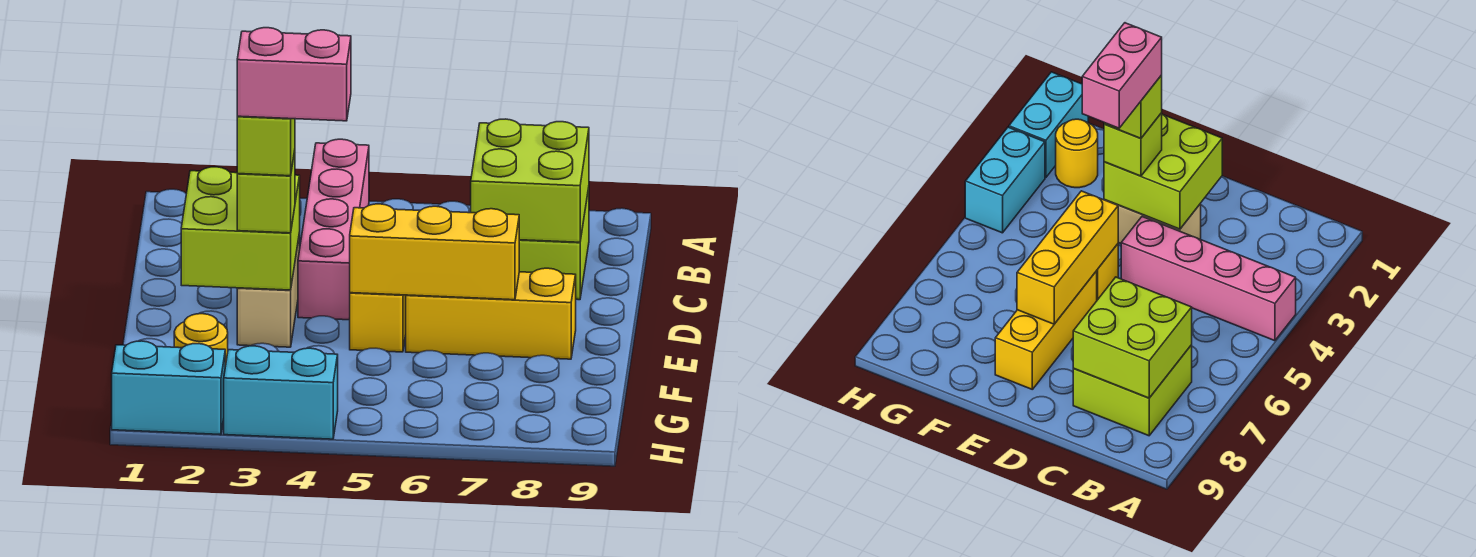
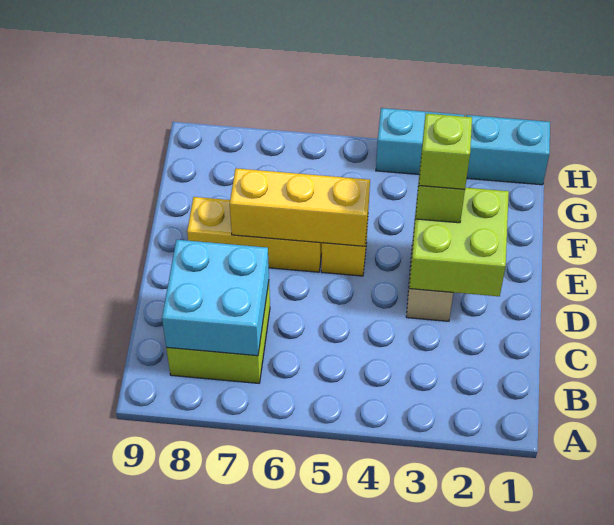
pink 1x4 brick [298,139,369,320] -> none
lime 2x2 brick [471,119,589,242] -> cyan 2x2 brick [162,240,269,356]
pink 1x2 brick [237,28,351,121] -> none
yellow 1x1 round brick [174,314,228,366] -> none

